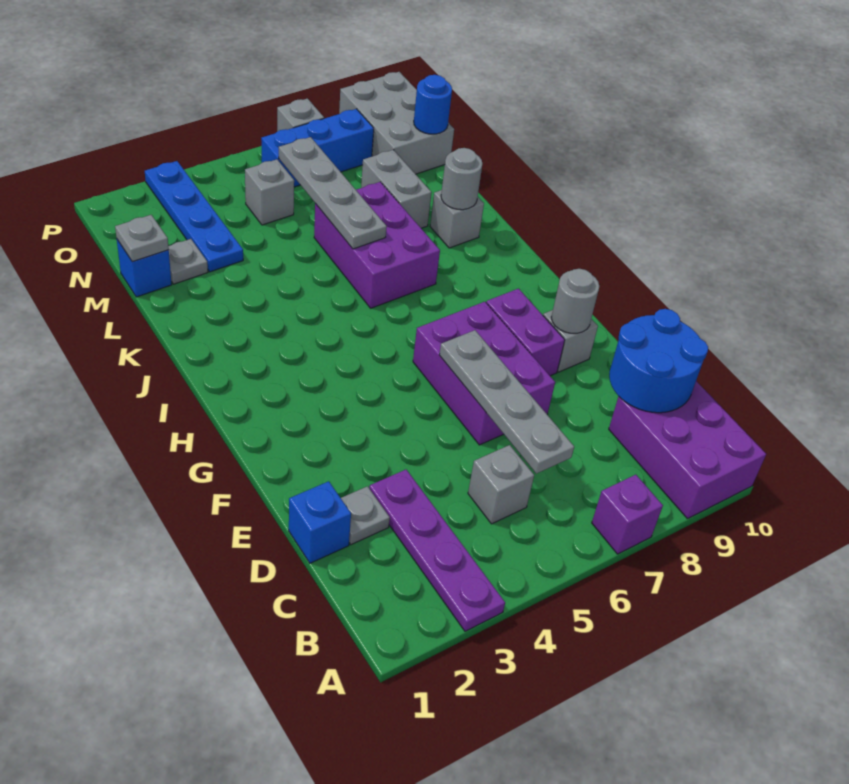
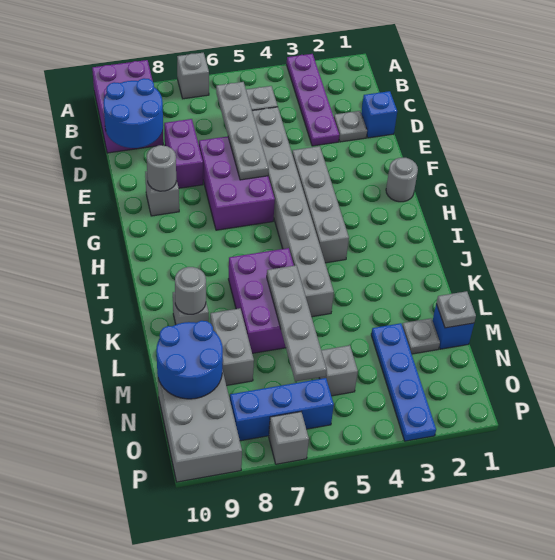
purple 1x1 brick [592,475,663,554] -> grey 1x1 brick [177,53,209,99]
none -> grey 1x8 brick [252,107,334,317]
none -> grey 1x4 brick [292,146,349,263]
purple 1x2 brick [486,289,565,376] -> purple 1x2 brick moved to [164,119,203,188]
none -> grey 1x1 round brick [386,158,418,202]
blue 1x1 round brick [414,75,452,134] -> blue 2x2 round brick [156,321,223,399]

